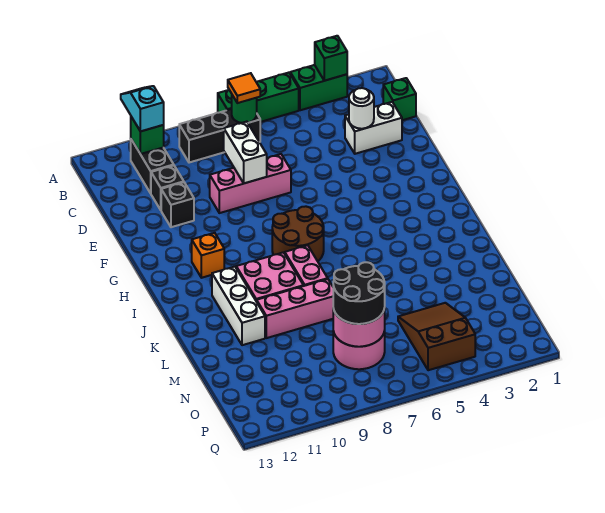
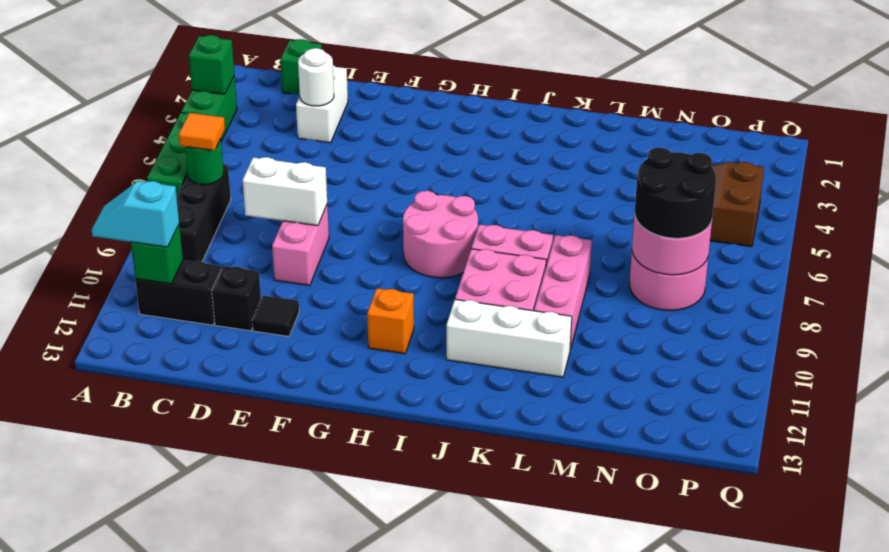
pink 1x3 brick [210,154,291,213] -> pink 1x2 brick [272,205,329,286]
black 1x1 brick [161,182,194,227] -> black 1x1 tile [252,295,299,336]
brown 2x2 round brick [272,206,324,261] -> pink 2x2 round brick [403,191,478,278]

